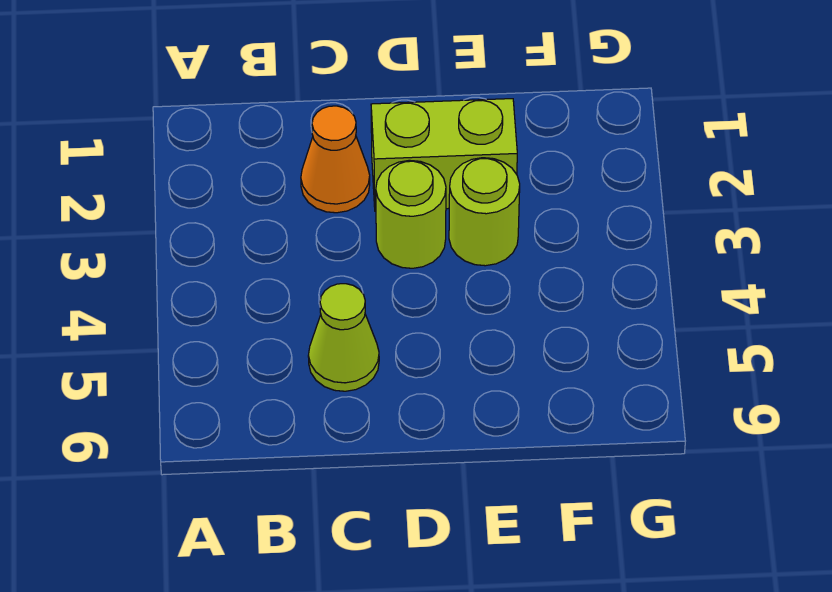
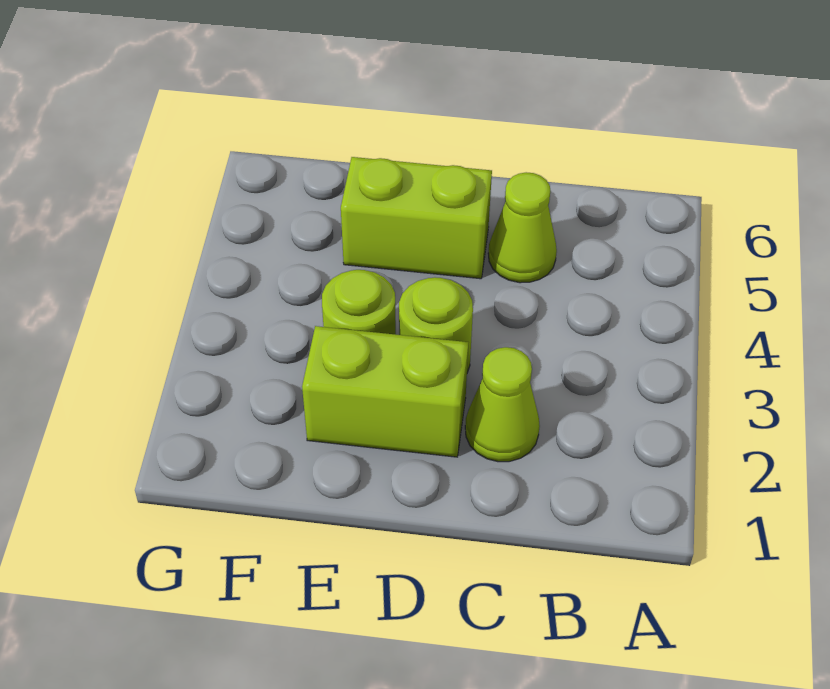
orange 1x1 cone [301,106,370,213] -> lime 1x1 cone [465,347,540,462]
none -> lime 1x2 brick [341,157,492,279]

